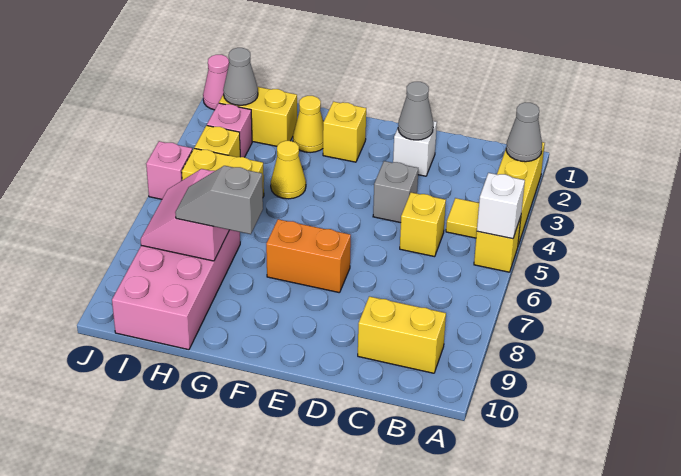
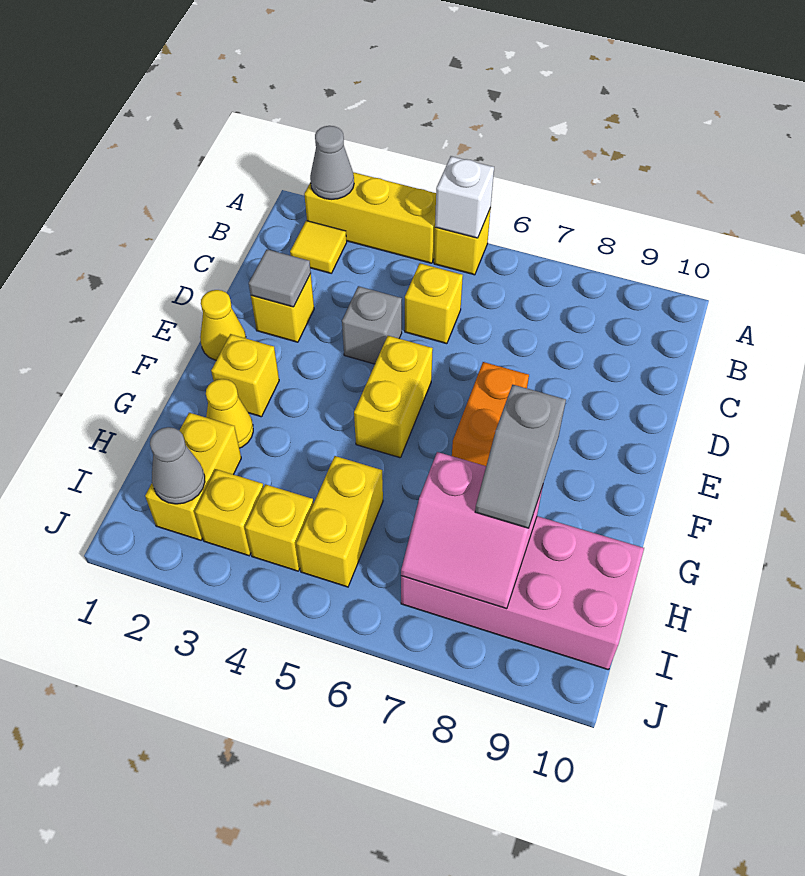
yellow 1x1 tile [446,198,479,238] -> yellow 1x1 tile moved to [290,221,347,273]
yellow 1x2 brick [358,296,446,373] -> yellow 1x2 brick moved to [354,336,433,458]
white 1x1 brick [393,121,437,176] -> yellow 1x1 brick [251,274,314,342]
grey 1x1 cone [398,82,433,140] -> grey 1x1 tile [249,249,311,307]
yellow 1x1 cone [271,141,306,199] -> yellow 1x1 cone moved to [200,290,246,360]
pink 1x1 brick [207,103,252,157] -> yellow 1x1 brick [195,469,263,556]
pink 1x1 cone [203,55,229,110] -> none
pink 1x1 brick [146,141,192,199] -> none

